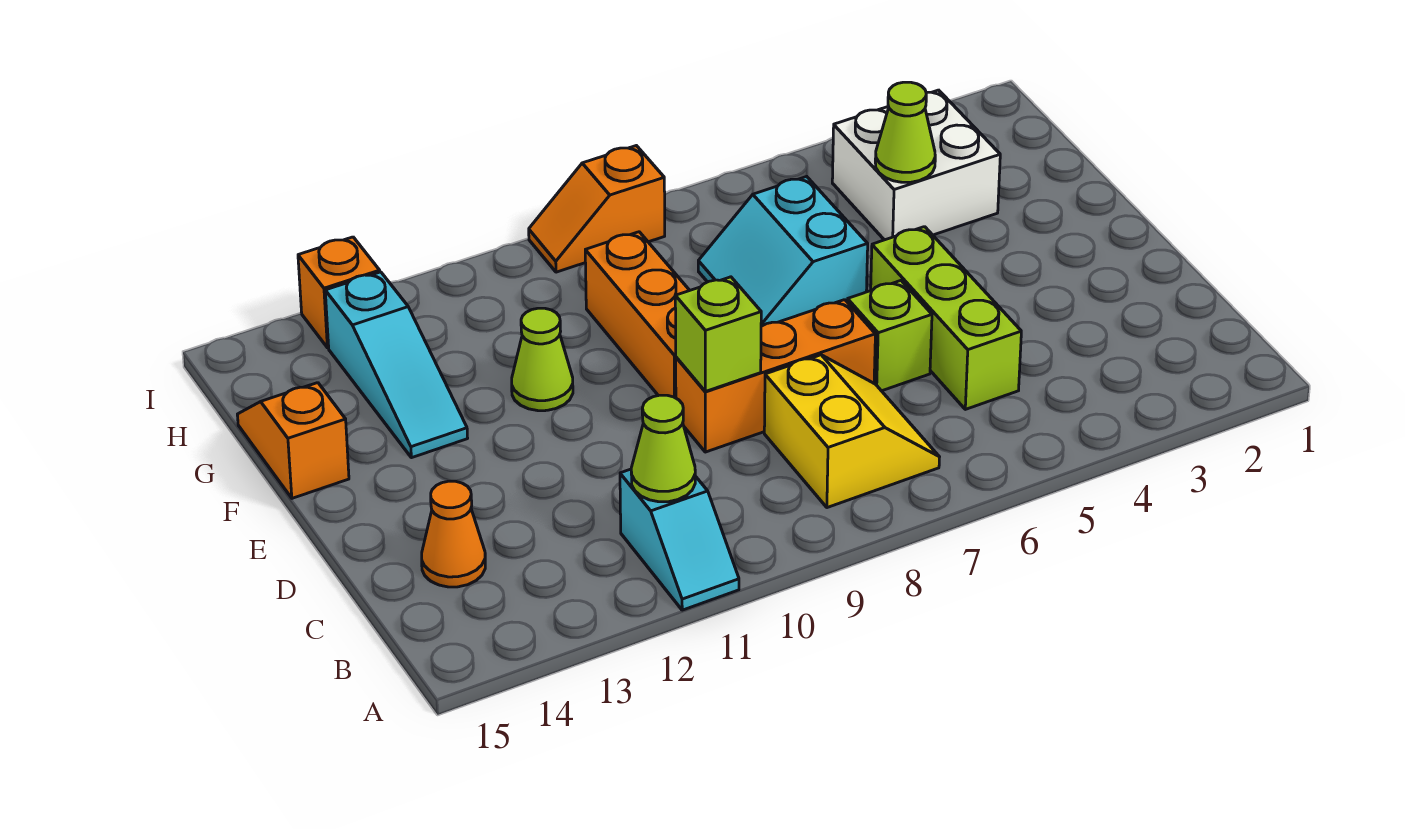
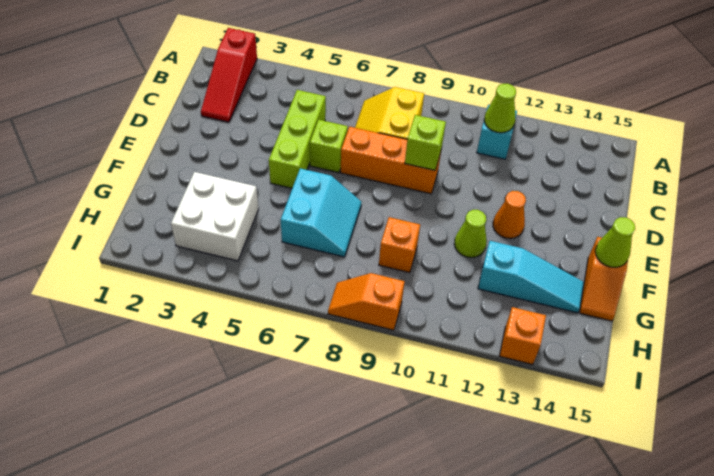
none -> red 1x3 slope [201,28,257,122]
orange 1x1 cone [422,481,485,587] -> orange 1x1 cone moved to [493,191,526,238]
orange 1x3 brick [585,232,690,398] -> orange 1x1 brick [379,217,420,273]
cyan 1x3 slope [325,272,468,458] -> cyan 1x3 slope turned to [478,241,584,313]
lime 1x1 cone [875,82,935,182] -> lime 1x1 cone moved to [595,217,635,267]
orange 1x2 slope [529,146,665,272] -> orange 1x2 slope turned to [328,273,405,330]

